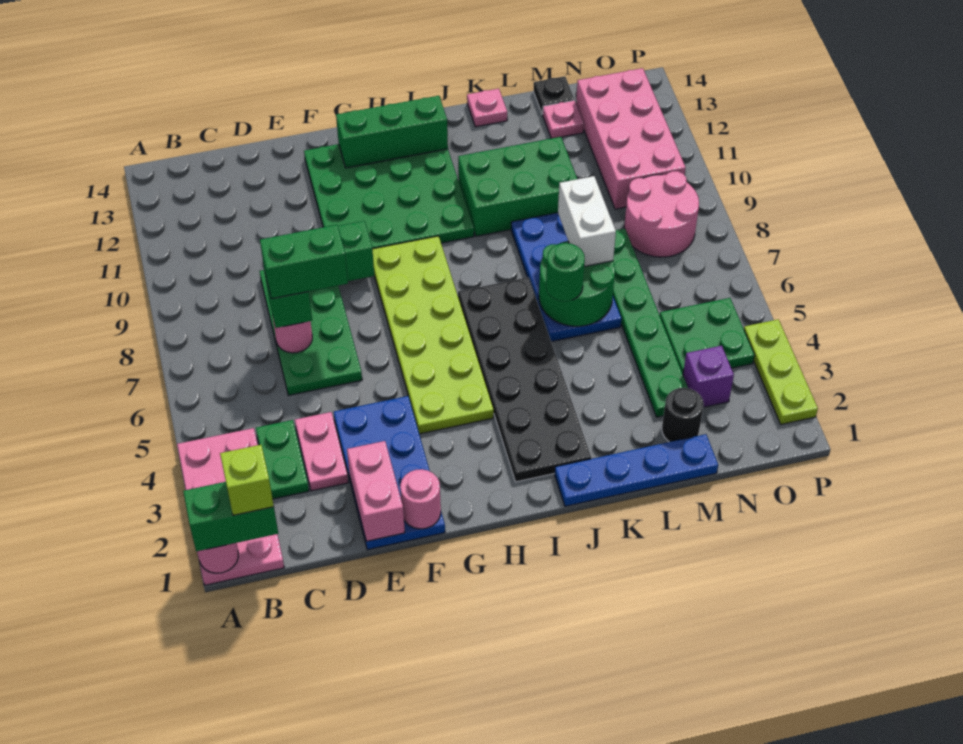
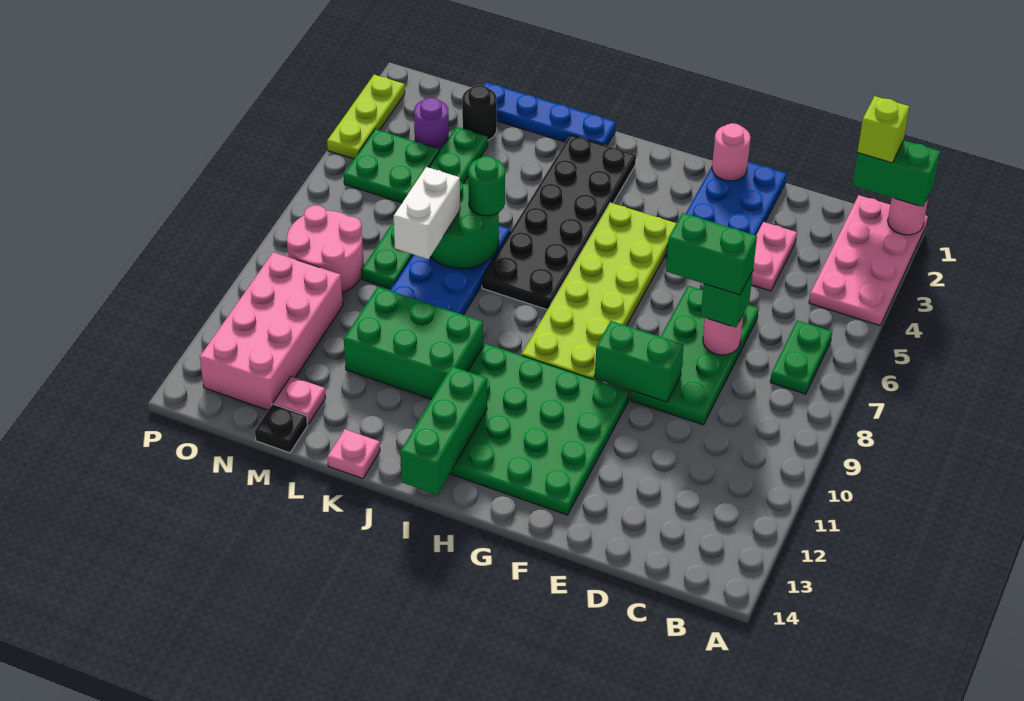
green 1x2 plate [256,420,309,499] -> green 1x2 plate moved to [770,320,832,394]
pink 1x2 brick [347,441,405,541] -> none
green 1x3 brick [336,96,448,168] -> green 1x3 brick turned to [400,366,487,495]
purple 1x1 brick [683,346,734,407] -> purple 1x1 round brick [414,98,449,152]

